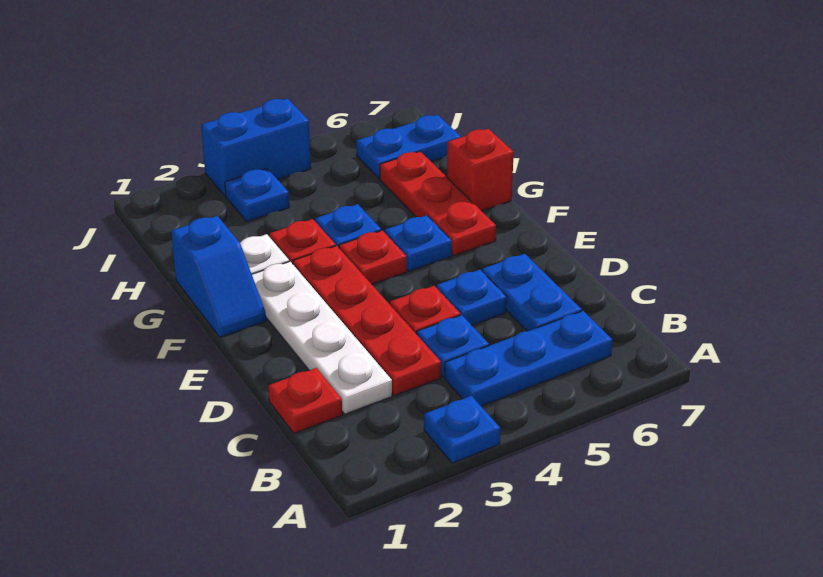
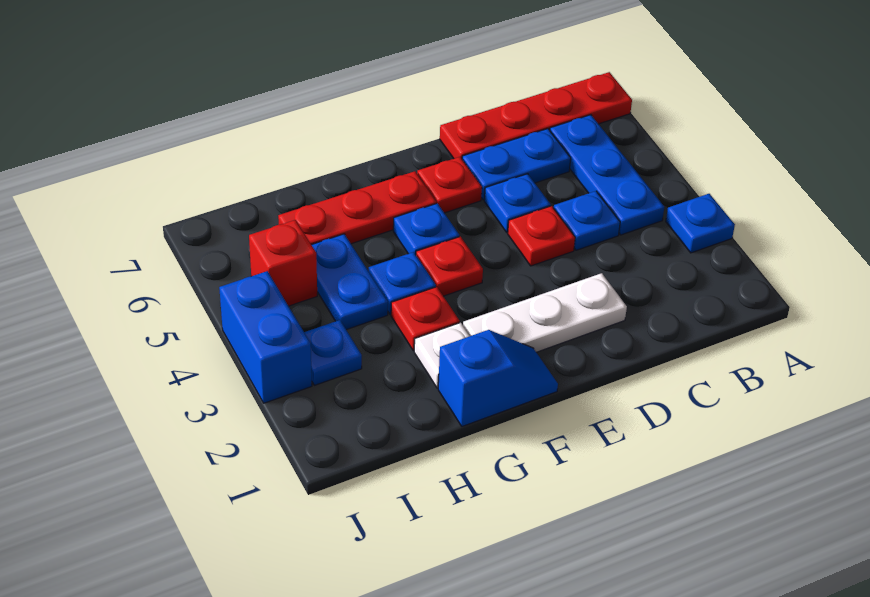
red 1x1 plate [268,368,342,433] -> red 1x1 plate moved to [417,157,482,213]
white 1x4 plate [252,262,392,414] -> white 1x3 plate [463,273,627,352]
red 1x4 plate [293,246,441,396] -> red 1x4 plate moved to [440,72,632,159]
red 1x1 brick [447,129,514,211] -> red 1x1 brick moved to [249,220,317,306]
blue 1x2 plate [356,115,461,179] -> blue 1x2 plate moved to [312,234,388,330]

